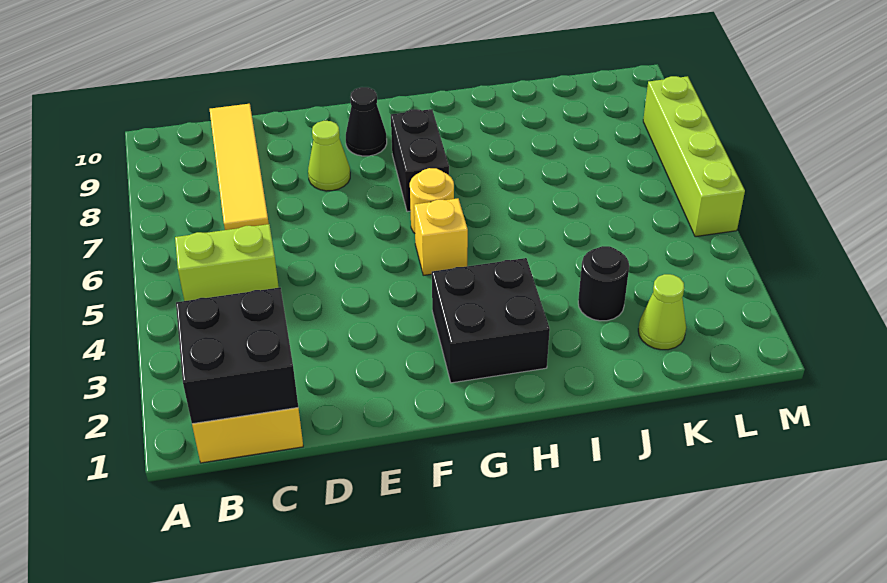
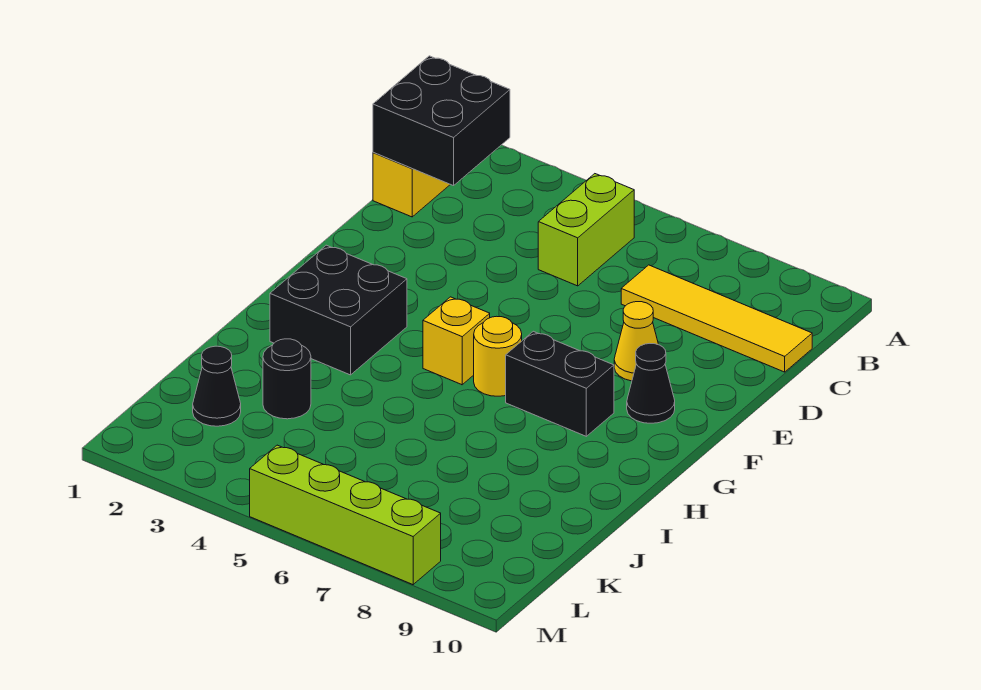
lime 1x1 cone [308,121,350,191] -> yellow 1x1 cone [614,302,658,381]
lime 1x1 cone [638,274,686,350] -> black 1x1 cone [193,346,241,426]

